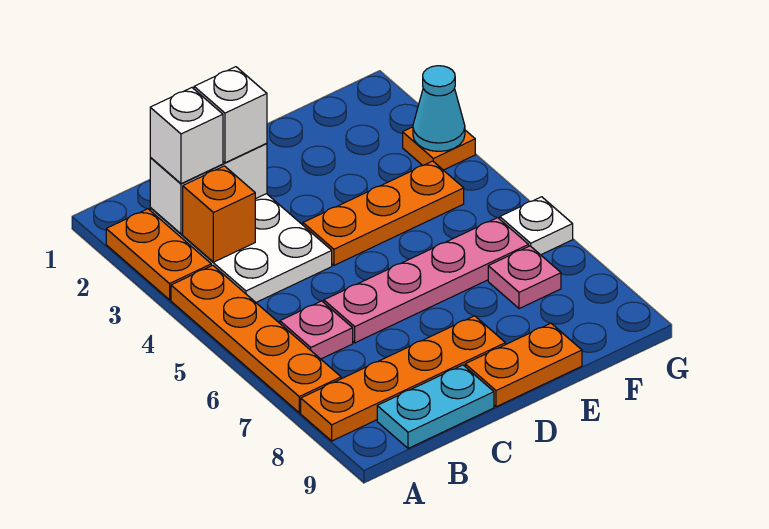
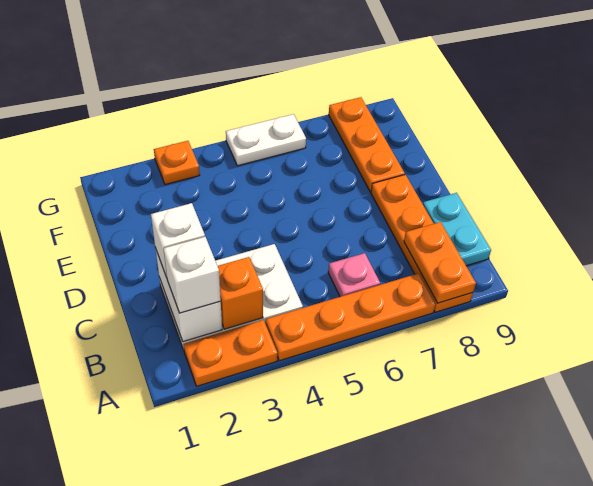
pink 1x4 plate [324,218,529,343] -> none
orange 1x3 plate [303,161,464,265] -> orange 1x3 plate moved to [329,97,405,192]
orange 1x2 plate [465,323,582,407] -> orange 1x2 plate moved to [404,222,476,303]
pink 1x1 plate [488,246,561,309] -> none
cyan 1x1 cone [413,66,465,151] -> none
white 1x1 plate [500,197,573,255] -> white 1x2 plate [226,114,306,166]

